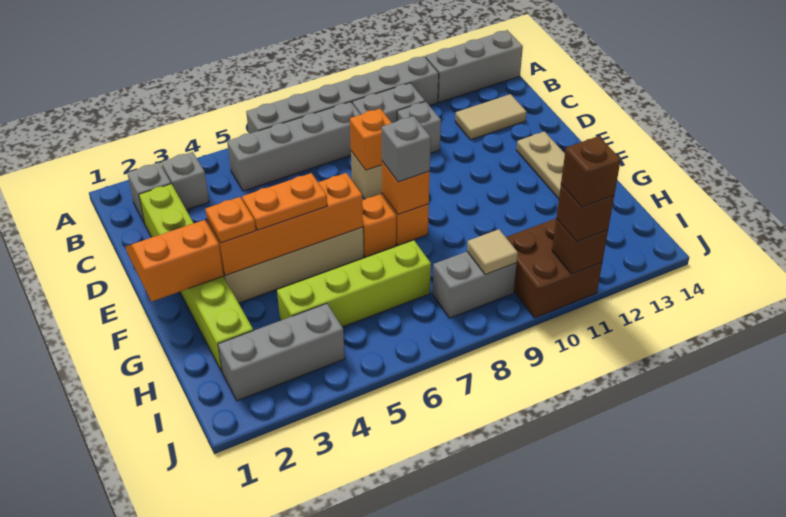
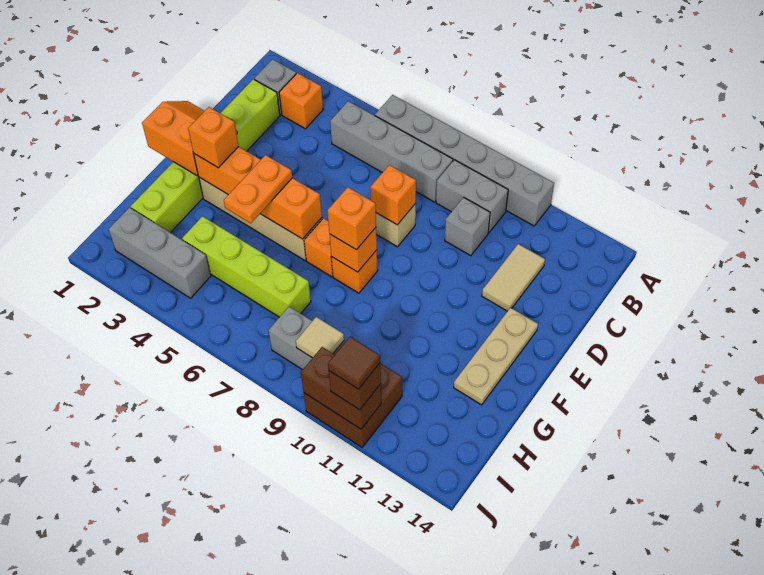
grey 1x3 brick [425,30,523,103] -> none
grey 1x1 brick [161,152,209,210] -> orange 1x1 brick [279,73,323,129]
tan 1x2 tile [455,94,526,140] -> tan 1x2 tile turned to [482,244,545,311]
orange 1x1 plate [205,197,256,243] -> orange 1x1 brick [188,107,239,168]
orange 1x2 plate [242,173,327,230] -> orange 1x2 plate turned to [224,155,292,223]
grey 1x1 brick [382,116,431,182] -> orange 1x1 brick [327,187,376,250]
brown 1x1 brick [552,219,608,274] -> brown 1x2 brick [301,347,381,429]
brown 1x1 brick [561,136,621,207] -> brown 1x1 tile [328,337,380,389]

